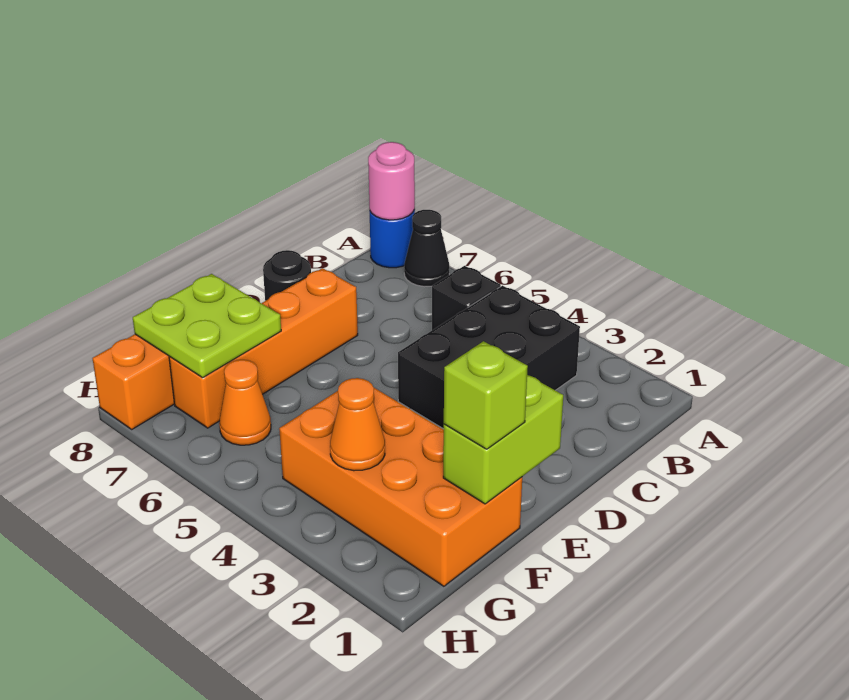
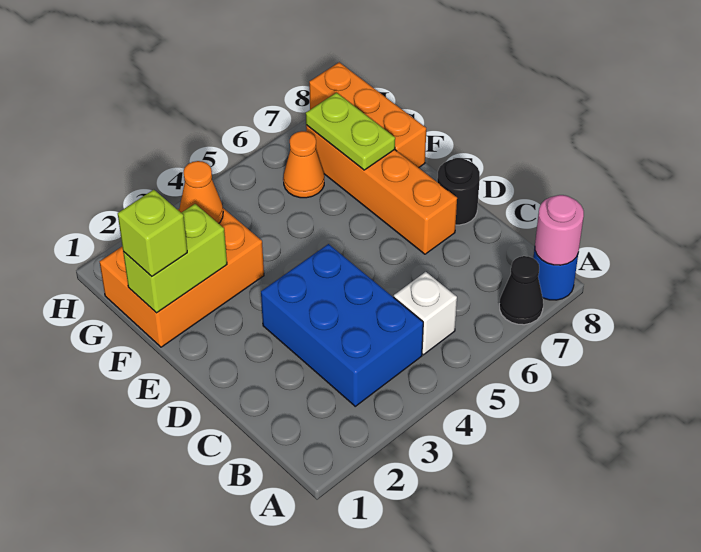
black 2x3 brick [398,286,580,429] -> blue 2x3 brick [261,244,423,406]
black 1x1 brick [432,266,501,330] -> white 1x1 brick [394,272,457,355]
lime 1x2 brick [443,375,563,504] -> lime 1x2 brick turned to [123,204,227,313]
orange 2x4 brick [279,388,522,586] -> orange 2x3 brick [100,208,264,347]
lime 2x2 plate [133,274,281,378] -> lime 1x2 plate [306,93,395,170]

